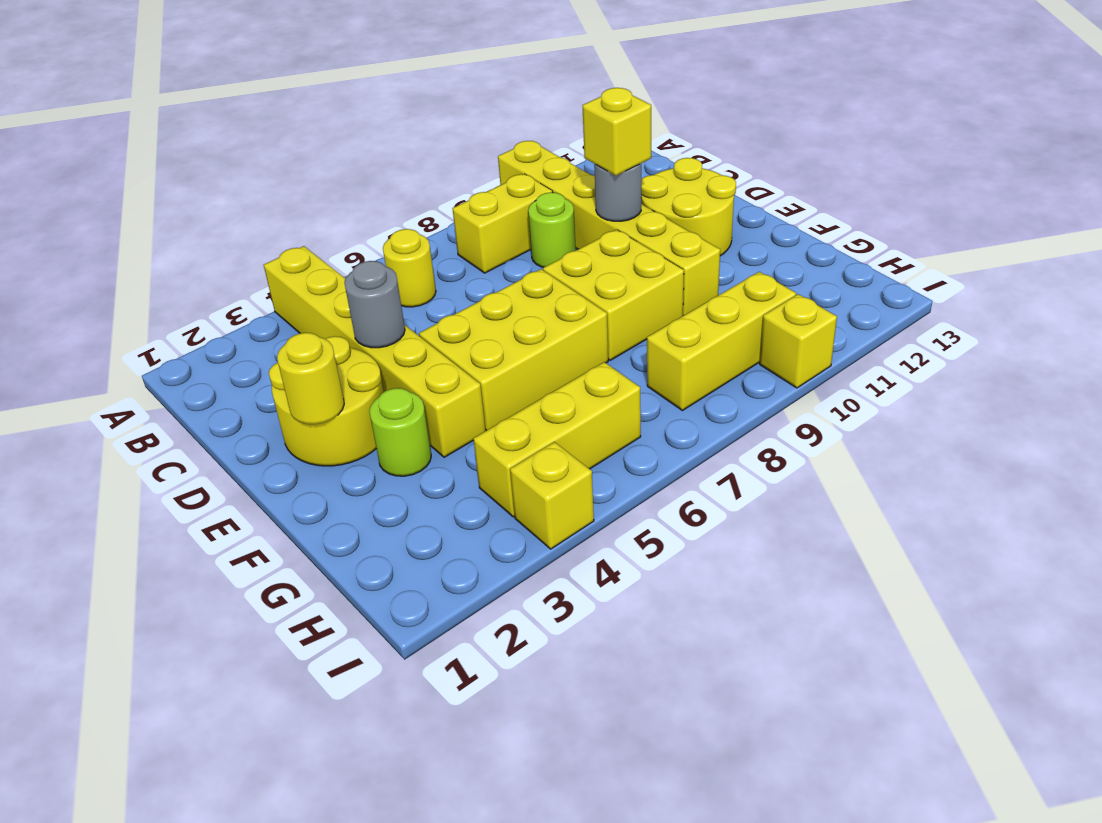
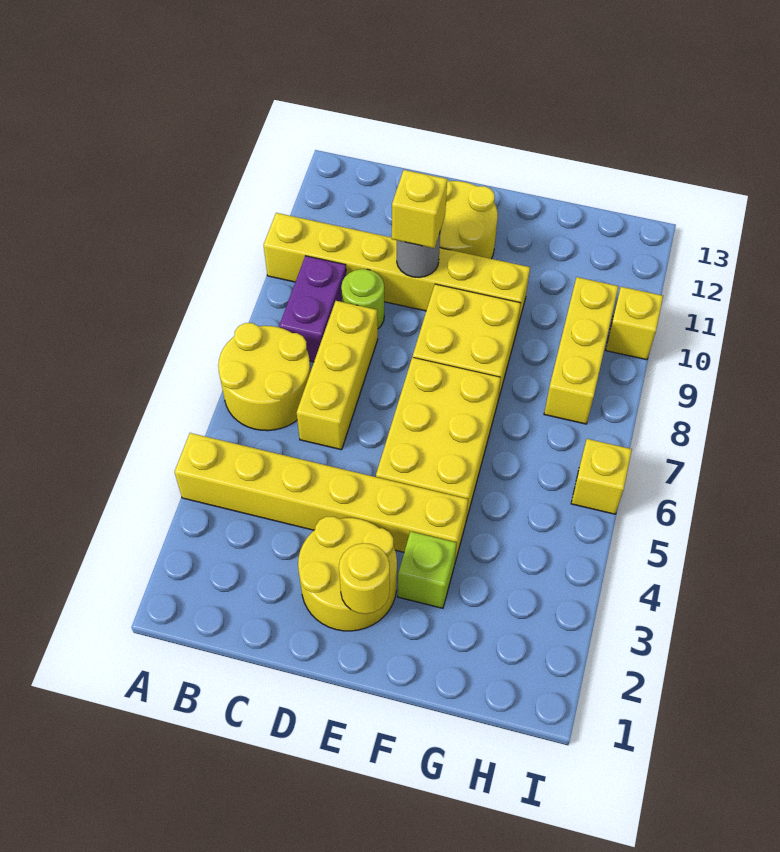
yellow 1x1 round brick [383,229,436,307] -> yellow 2x2 round brick [218,323,311,431]
yellow 1x2 brick [453,174,552,273] -> purple 1x2 brick [279,256,346,362]
grey 1x1 round brick [344,261,405,348] -> none
lime 1x1 round brick [369,388,431,476] -> lime 1x1 brick [398,531,457,608]
yellow 1x3 brick [473,362,641,517] -> yellow 1x3 brick moved to [297,301,378,450]
yellow 1x1 brick [510,442,594,549] -> yellow 1x1 brick moved to [571,439,632,514]

